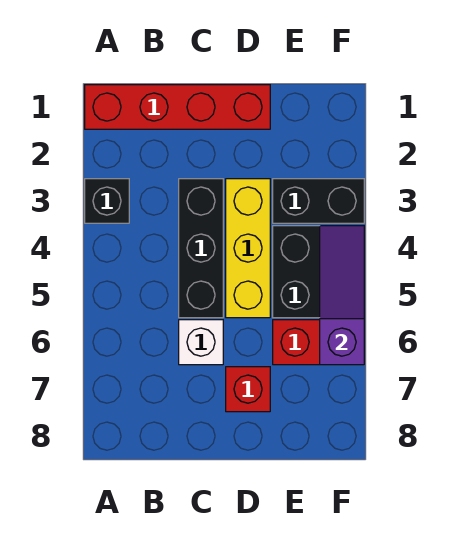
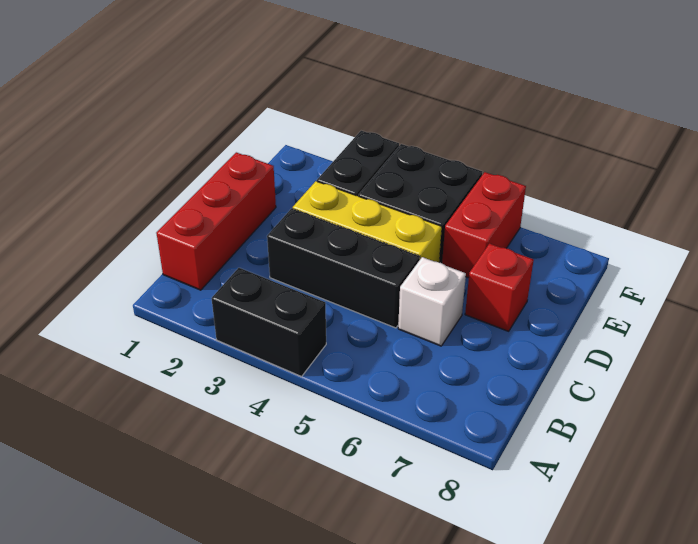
red 1x4 brick [85,85,270,129] -> red 1x3 brick [156,152,276,290]
black 1x1 brick [85,179,129,223] -> black 1x2 brick [212,268,326,377]
purple 1x3 slope [320,226,364,365] -> none

